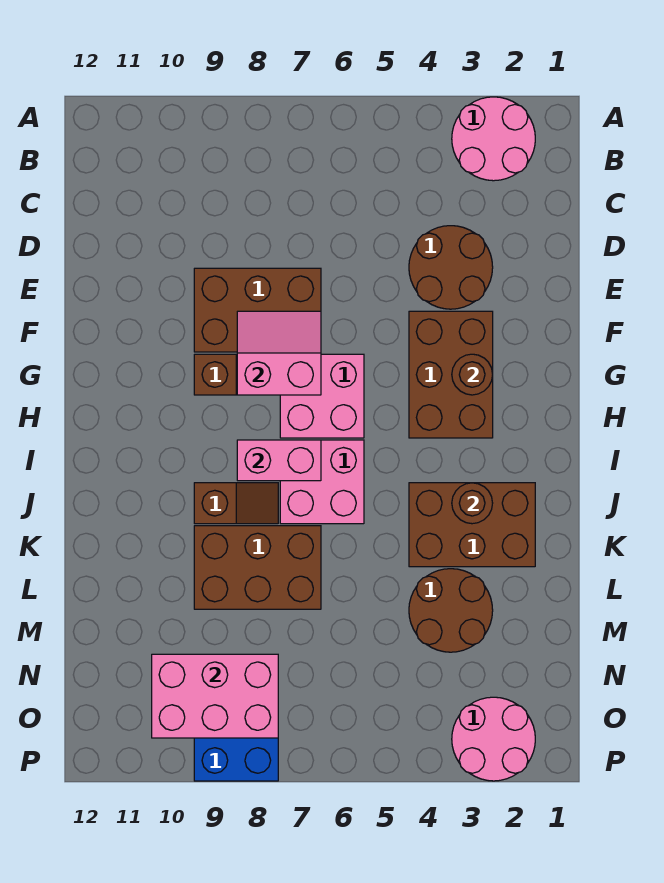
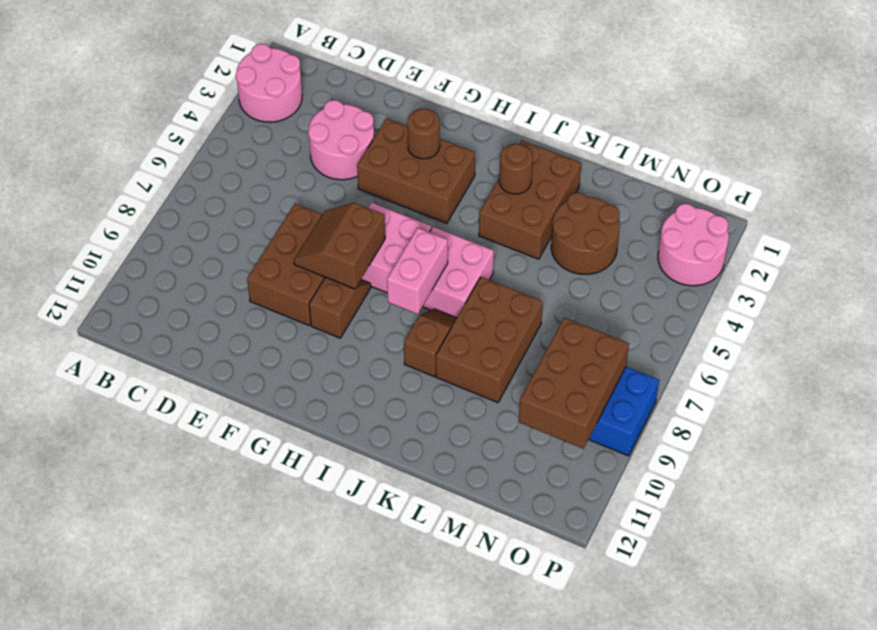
brown 2x2 round brick [409,226,493,309] -> pink 2x2 round brick [308,100,374,180]
pink 2x2 slope [237,311,321,395] -> brown 2x2 slope [294,203,385,289]
pink 2x3 brick [152,654,278,738] -> brown 2x3 brick [519,318,629,449]

